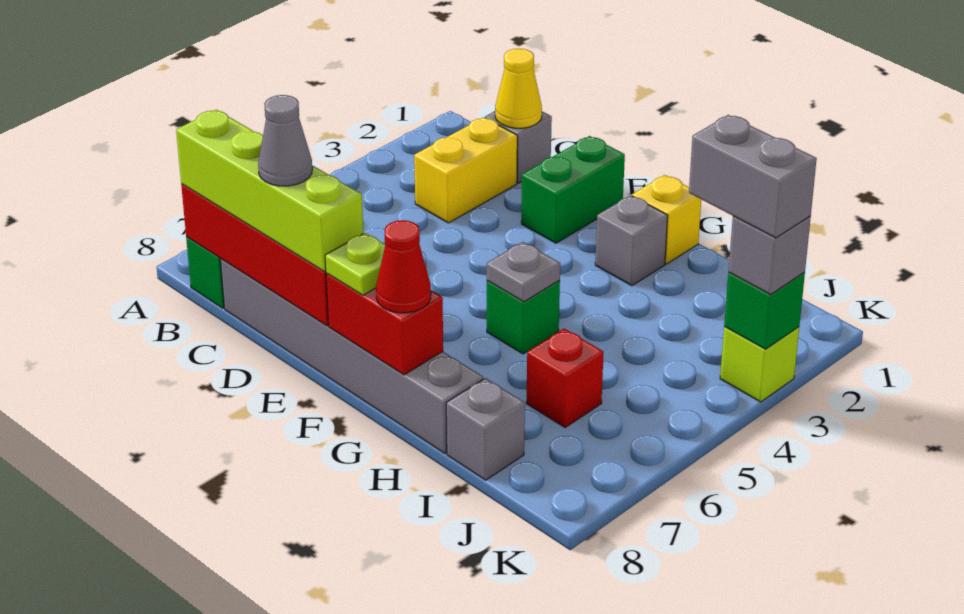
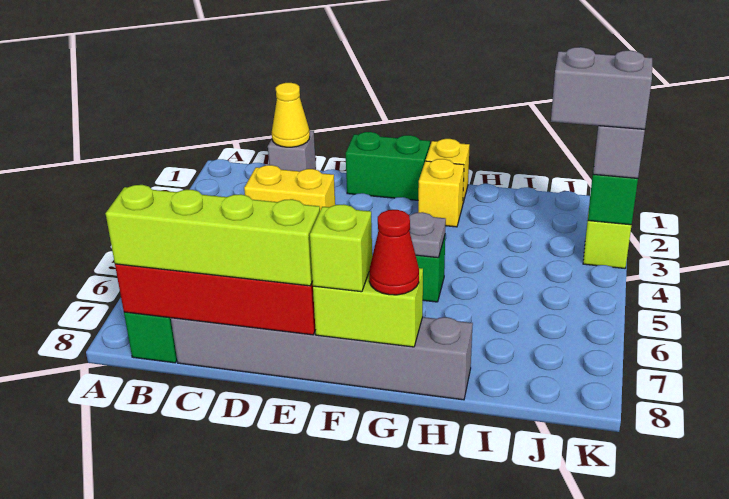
yellow 1x2 brick [414,117,517,223] -> yellow 1x2 brick turned to [244,165,335,210]
grey 1x1 cone [258,95,312,186] -> none
green 1x2 brick [521,136,625,243] -> green 1x2 brick turned to [346,132,430,200]
red 1x2 brick [326,273,443,375] -> lime 1x2 brick [313,268,423,347]
lime 1x1 plate [325,233,385,295] -> lime 1x1 brick [310,204,372,292]
grey 1x1 brick [595,195,668,286] -> yellow 1x1 brick [418,159,464,227]
red 1x1 brick [526,329,604,428] -> none
grey 1x1 brick [446,378,525,480] -> none

